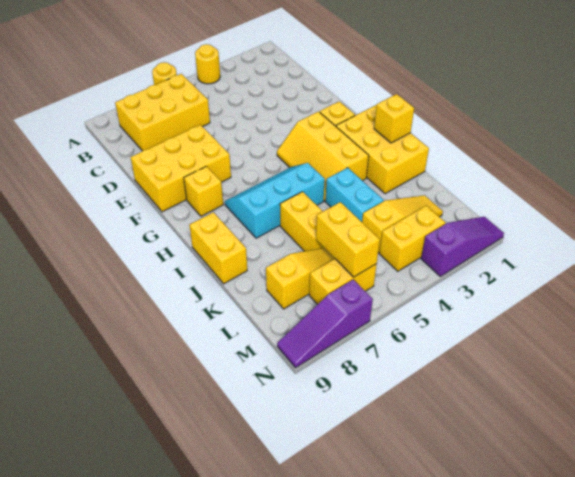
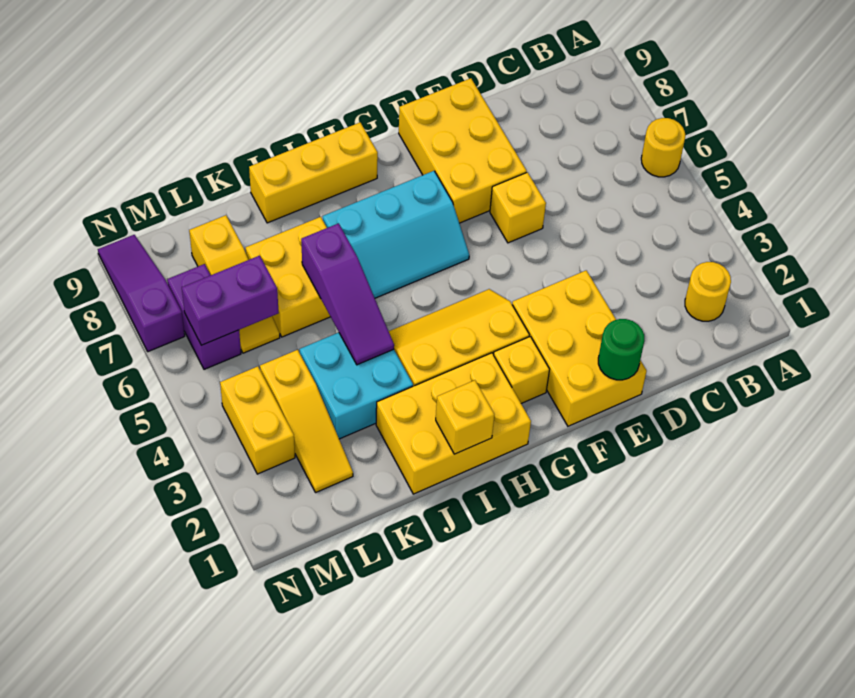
yellow 1x1 round brick [195,44,220,84] -> yellow 1x1 round brick moved to [685,262,731,321]
yellow 2x3 brick [115,74,210,151] -> yellow 2x3 brick moved to [512,271,647,426]
none -> green 1x1 round brick [598,319,644,380]
yellow 1x1 brick [184,166,223,216] -> yellow 1x1 brick moved to [490,172,546,243]
cyan 2x3 slope [225,163,325,238] -> cyan 2x3 slope turned to [323,171,469,298]
yellow 1x2 brick [190,212,247,284] -> yellow 1x3 brick [249,123,378,223]
cyan 1x2 brick [325,168,384,222] -> cyan 2x2 brick [300,333,413,439]
yellow 1x2 brick [280,192,324,251] -> yellow 2x2 brick [246,217,330,337]
yellow 1x2 brick [316,202,380,277] -> purple 1x2 brick [182,256,279,345]
yellow 1x2 brick [309,259,377,304] -> purple 1x2 brick [167,264,241,369]
purple 1x3 slope [421,217,504,276] -> purple 1x3 slope moved to [301,223,394,365]

